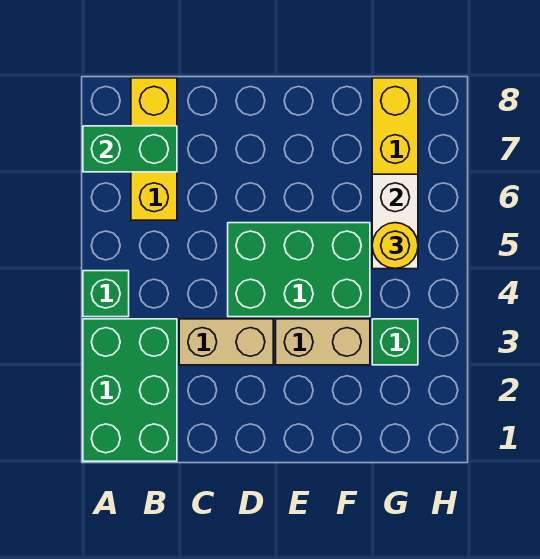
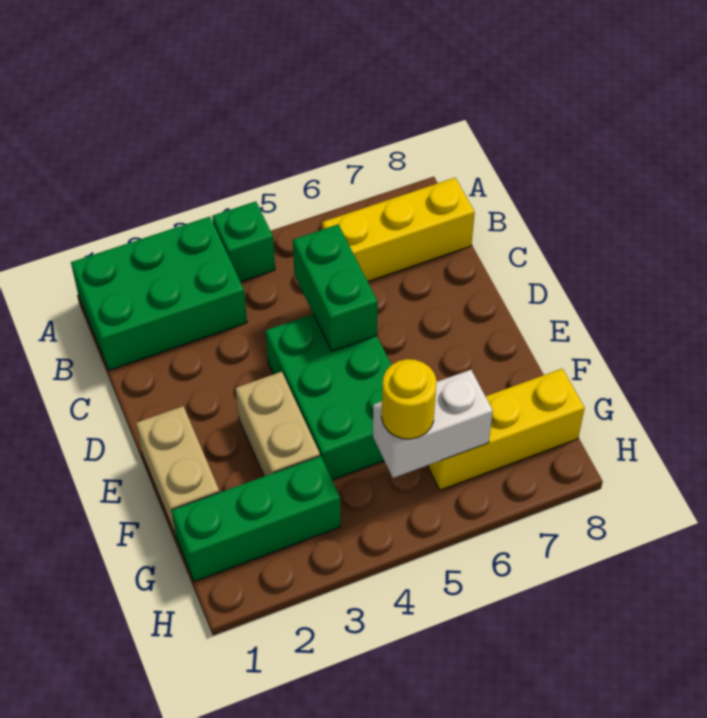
green 1x2 brick [83,126,177,172] -> green 1x2 brick moved to [293,224,378,351]
tan 1x2 brick [179,319,273,365] -> tan 1x2 brick moved to [136,406,220,536]
green 1x1 brick [372,319,418,365] -> green 1x3 brick [171,456,341,581]

